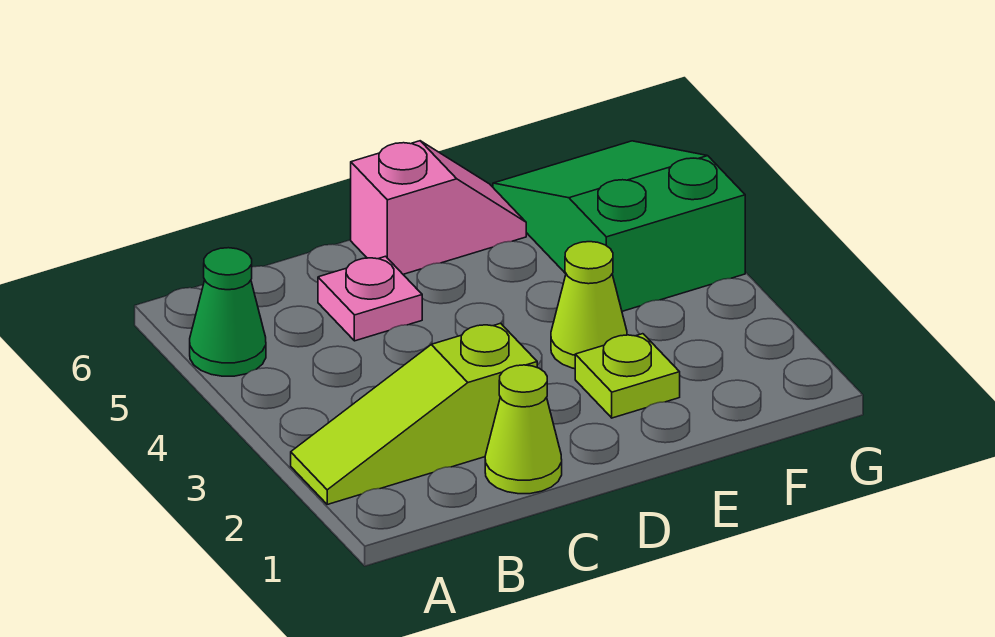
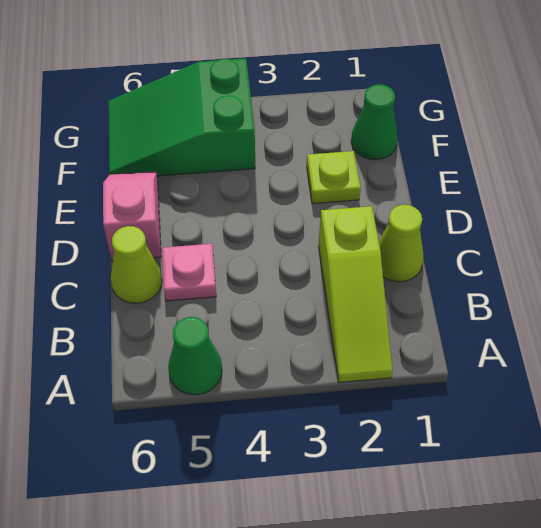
lime 1x1 cone [551,242,627,369] -> lime 1x1 cone moved to [111,226,162,303]
none -> green 1x1 cone [351,84,398,159]

